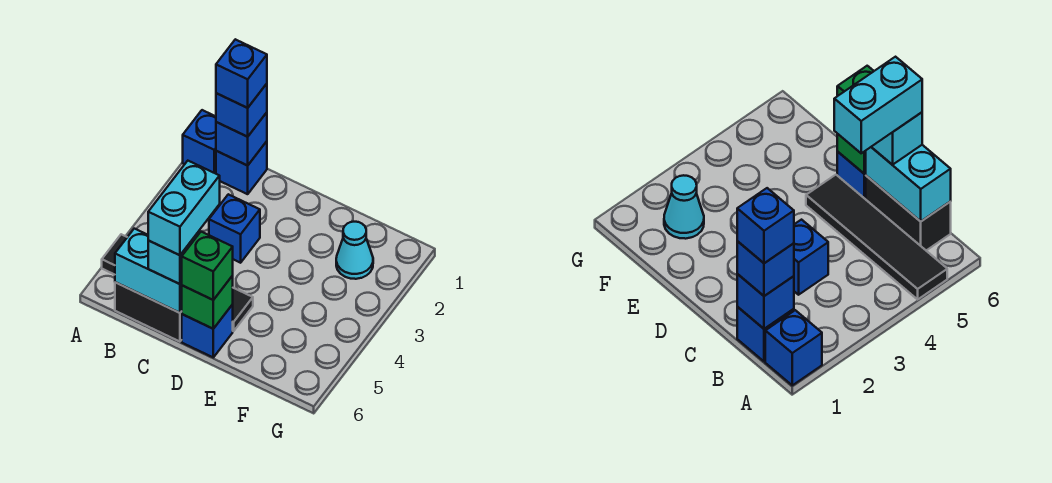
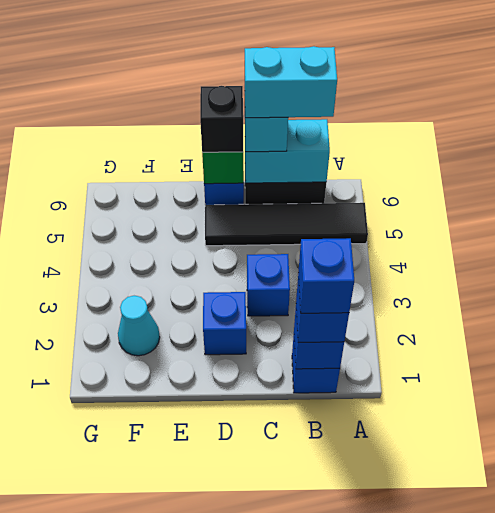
blue 1x1 brick [183,110,216,174] -> blue 1x1 brick moved to [203,292,246,355]
cyan 1x2 brick [148,161,220,255] -> cyan 1x2 brick turned to [245,46,337,118]
green 1x1 brick [181,232,233,300] -> black 1x1 brick [200,86,243,152]

